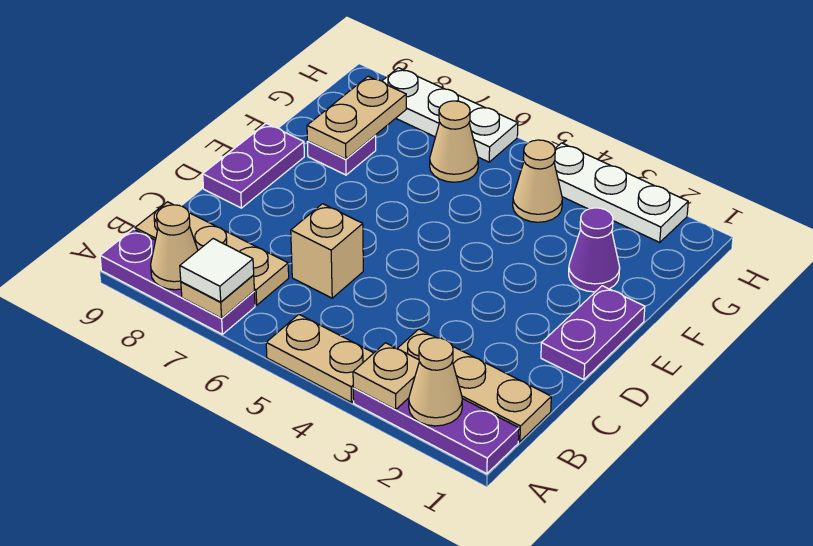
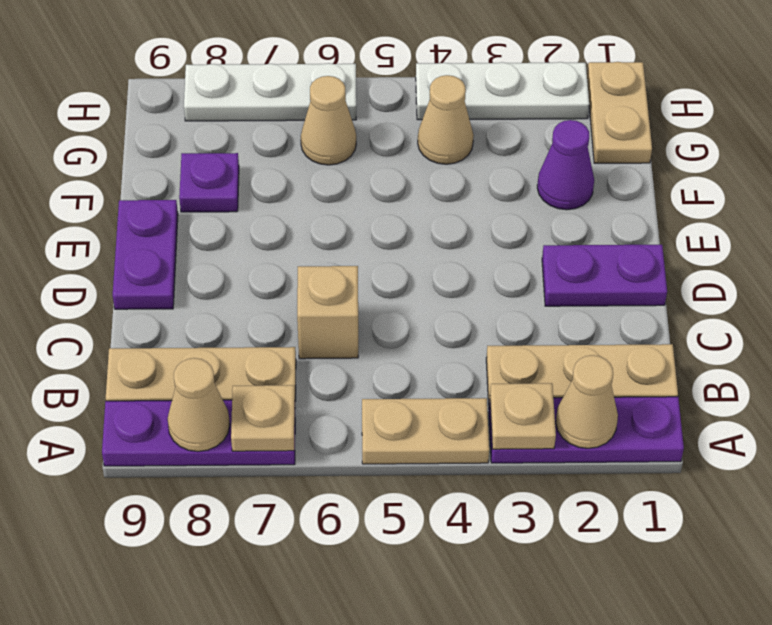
white 1x1 tile [180,239,254,302] -> none
purple 1x2 plate [541,286,645,380] -> purple 1x2 plate turned to [542,245,667,306]
tan 1x2 plate [307,76,406,159] -> tan 1x2 plate moved to [587,62,652,163]

